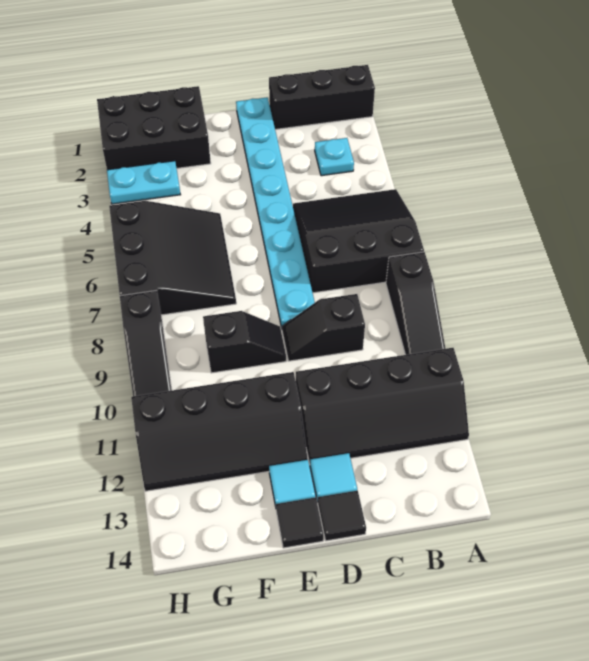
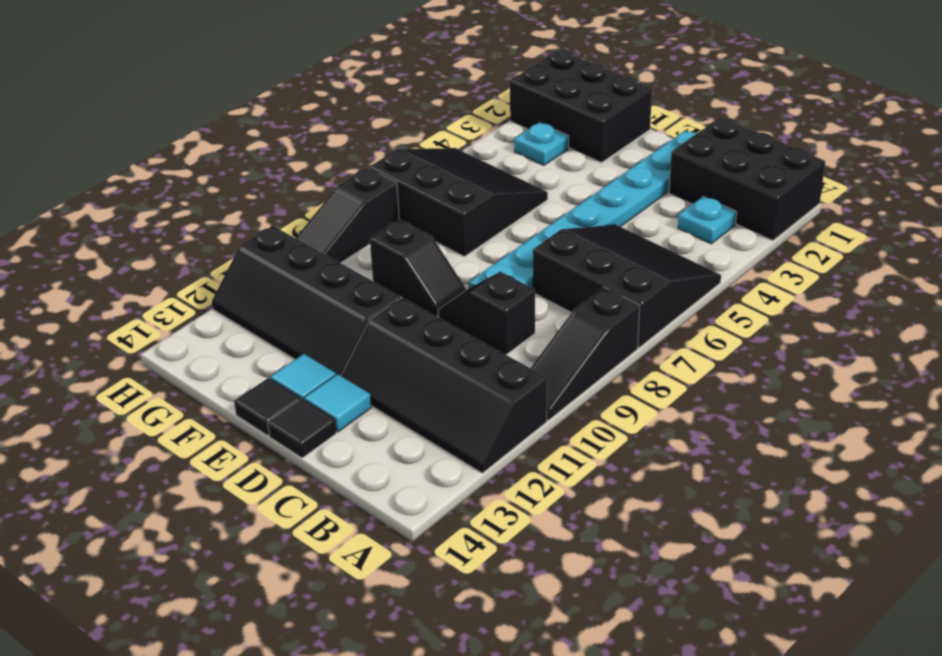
black 1x3 brick [269,65,375,129] -> black 2x3 brick [669,117,825,241]
black 3x3 slope [109,201,236,315] -> black 3x3 slope turned to [369,148,548,256]
cyan 1x2 plate [107,161,180,204] -> cyan 1x1 plate [514,123,569,165]

